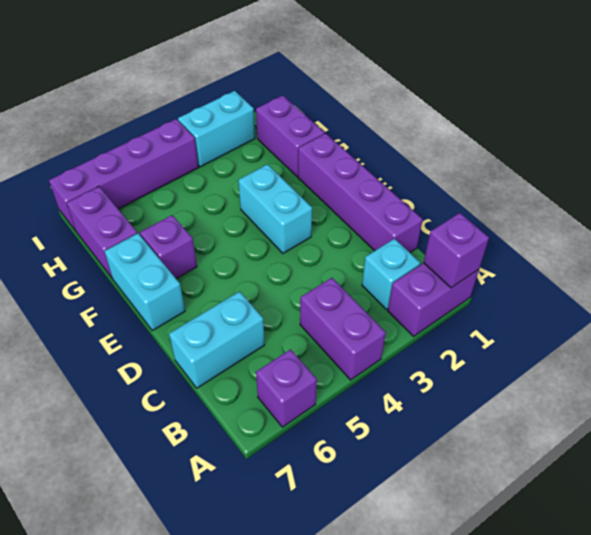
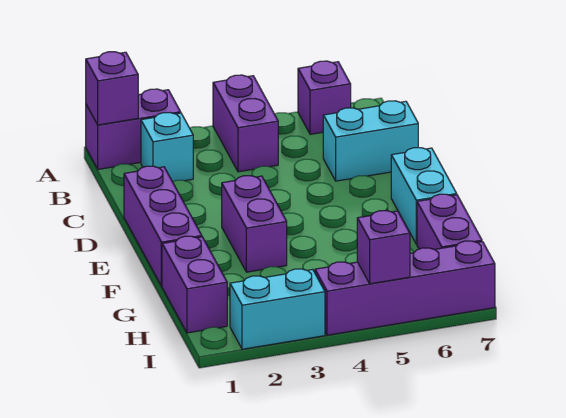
purple 1x4 brick [298,133,423,252] -> purple 1x3 brick [124,166,202,286]
cyan 1x2 brick [238,164,312,253] -> purple 1x2 brick [222,176,287,272]
purple 1x1 brick [140,215,197,279] -> purple 1x1 brick moved to [357,211,410,284]

